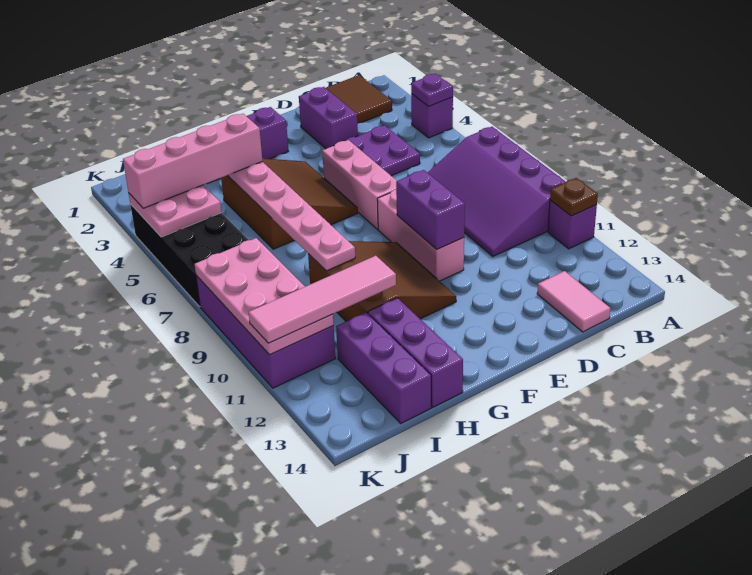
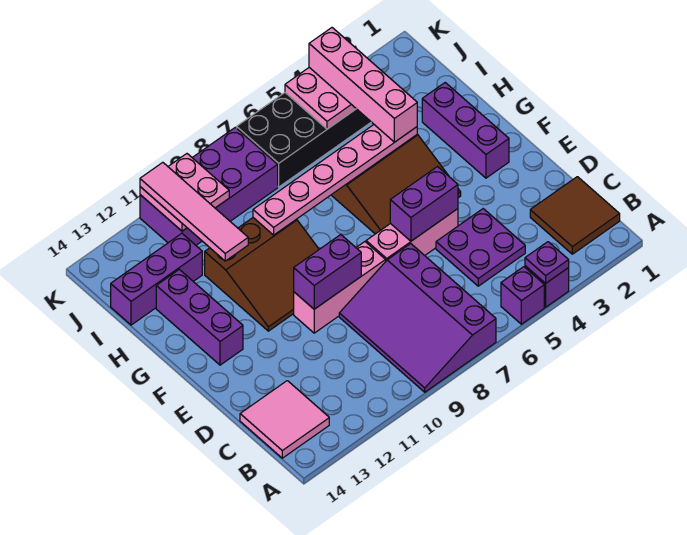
purple 3x4 slope [428,127,566,256] -> purple 3x4 slope turned to [339,244,496,392]
purple 1x1 brick [548,200,597,249] -> purple 1x1 brick moved to [501,267,544,324]
brown 1x1 plate [550,178,598,216] -> none
pink 1x2 tile [537,271,610,332] -> pink 2x2 tile [240,381,329,458]
purple 1x2 brick [299,87,358,149] -> purple 1x2 brick moved to [390,167,458,241]
purple 1x3 brick [368,298,463,407] -> purple 1x3 brick turned to [156,269,243,365]
pink 2x4 plate [194,238,334,355] -> pink 2x2 plate [140,154,229,231]

